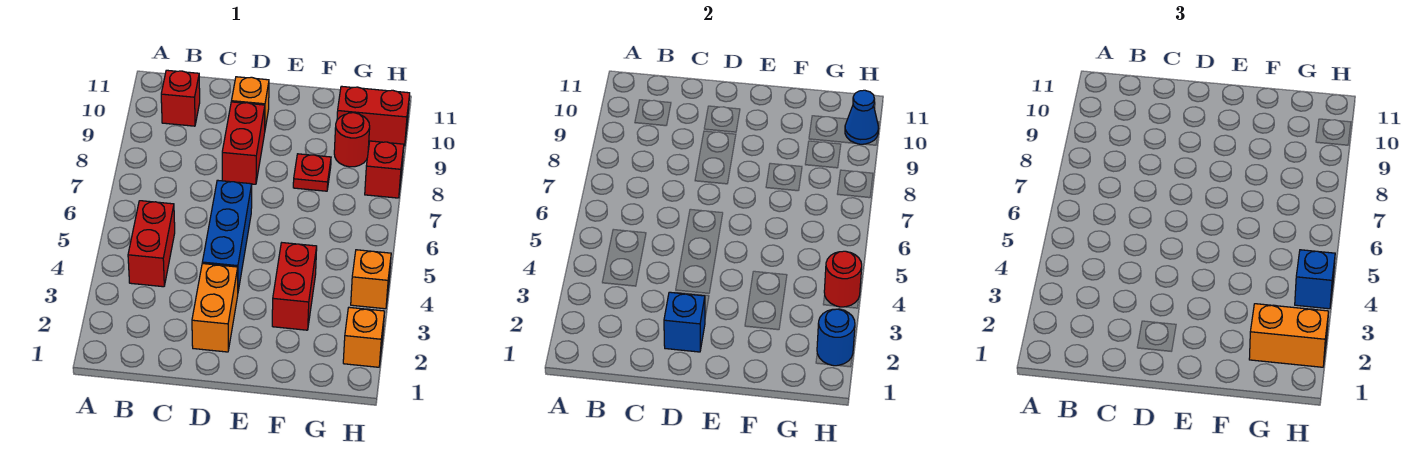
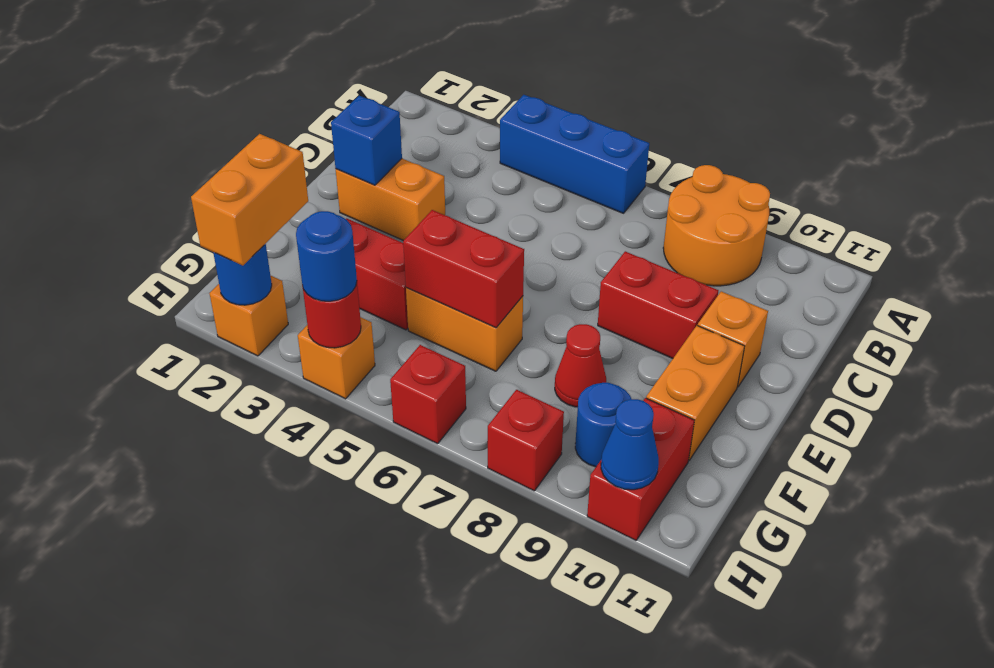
none -> orange 2x2 round brick [663,165,770,286]
red 1x2 brick [128,201,175,287] -> red 1x2 brick moved to [403,210,524,328]
red 1x1 brick [161,70,200,126] -> red 1x1 brick moved to [390,345,466,444]
blue 1x3 brick [202,180,252,291] -> blue 1x3 brick moved to [500,95,649,213]
none -> orange 1x2 brick [646,326,744,460]
none -> orange 1x2 brick [406,288,523,371]
red 1x1 plate [293,154,331,191] -> red 1x1 cone [555,324,606,407]
red 1x1 round brick [334,113,370,167] -> blue 1x1 round brick [575,383,631,467]
blue 1x1 brick [1295,250,1335,309] -> blue 1x1 round brick [296,211,357,301]

